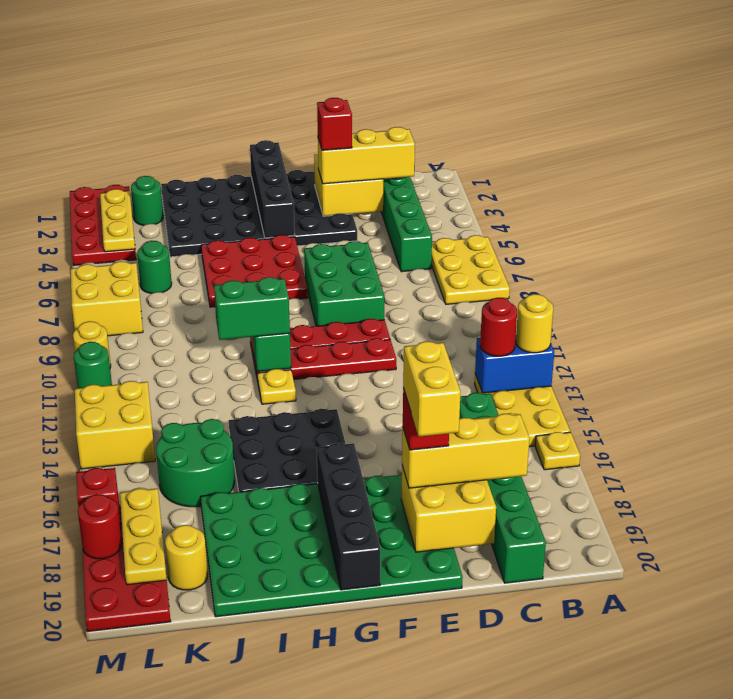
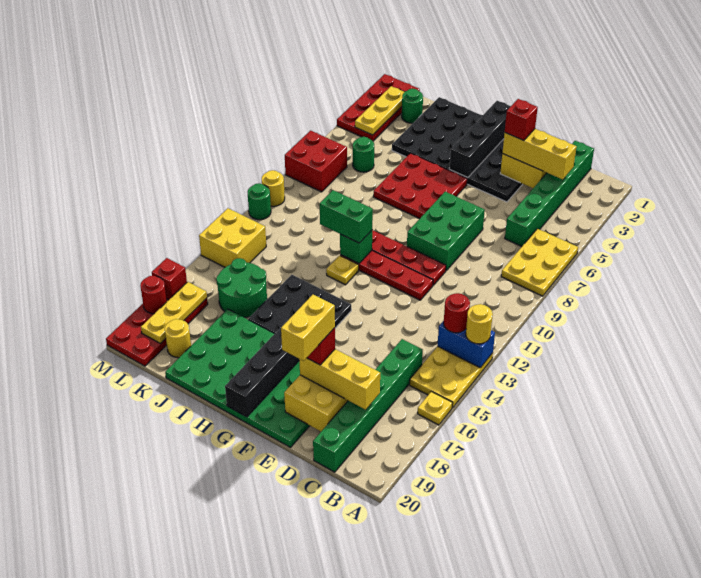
yellow 2x2 brick [70,261,143,336] -> red 2x2 brick [285,131,347,192]

